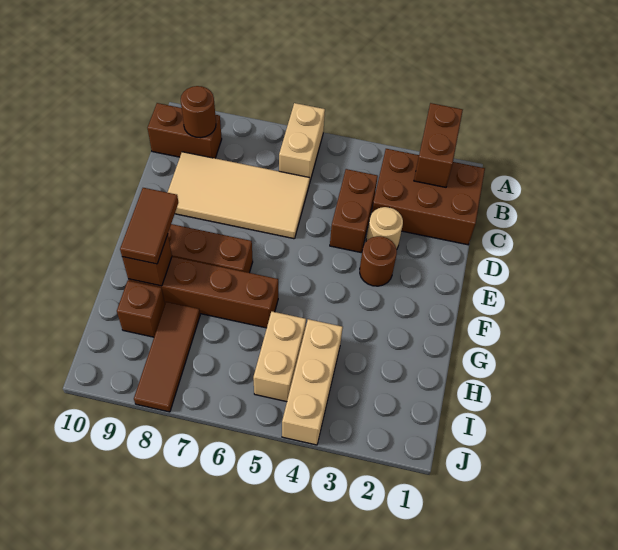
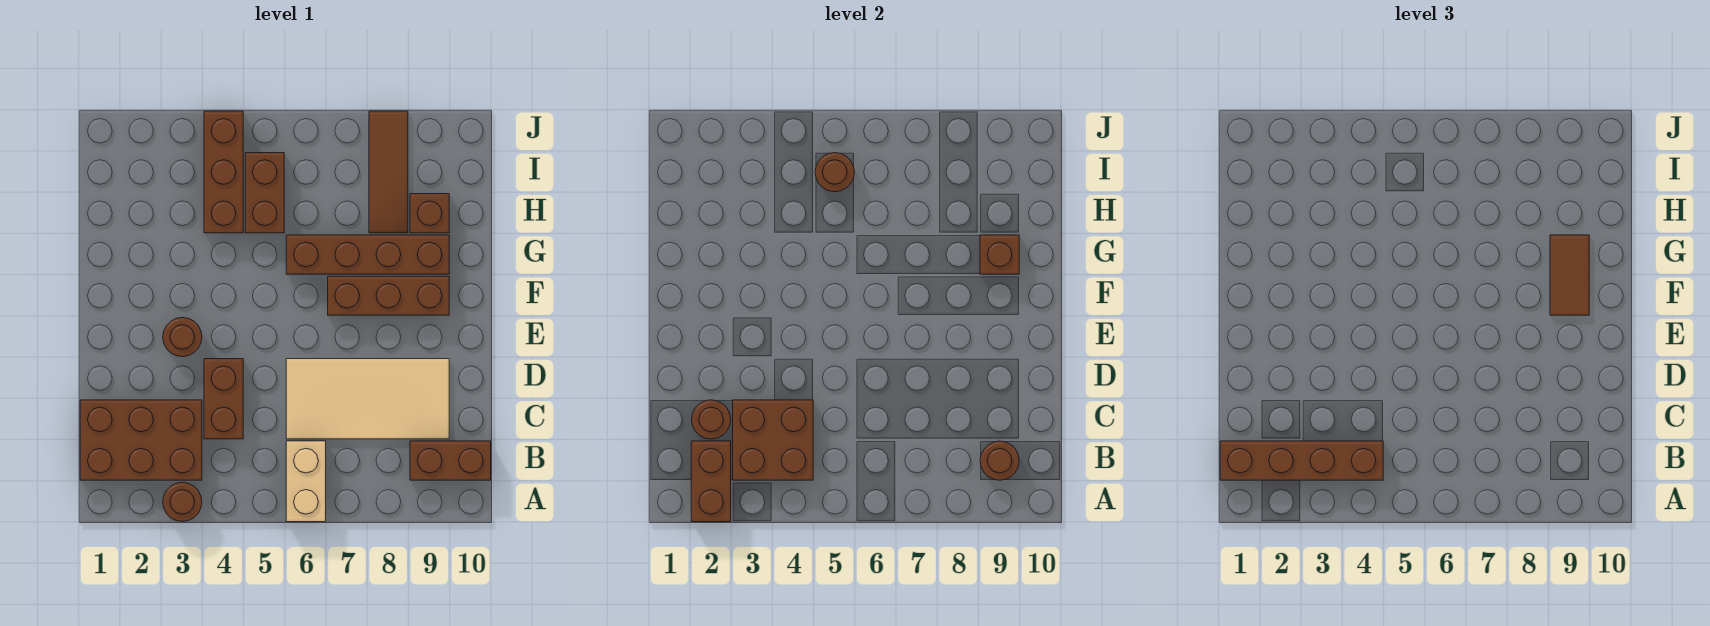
none -> brown 1x1 round brick [163,482,202,522]
none -> brown 1x4 brick [1220,441,1383,480]
none -> brown 2x2 brick [733,400,813,480]
none -> brown 1x1 round brick [692,400,731,439]
tan 1x1 round brick [366,207,403,249] -> none
tan 1x3 brick [282,319,343,445] -> brown 1x3 brick [204,111,243,233]
tan 1x2 brick [253,312,306,402] -> brown 1x2 brick [245,153,284,233]
none -> brown 1x1 round brick [815,153,854,192]

